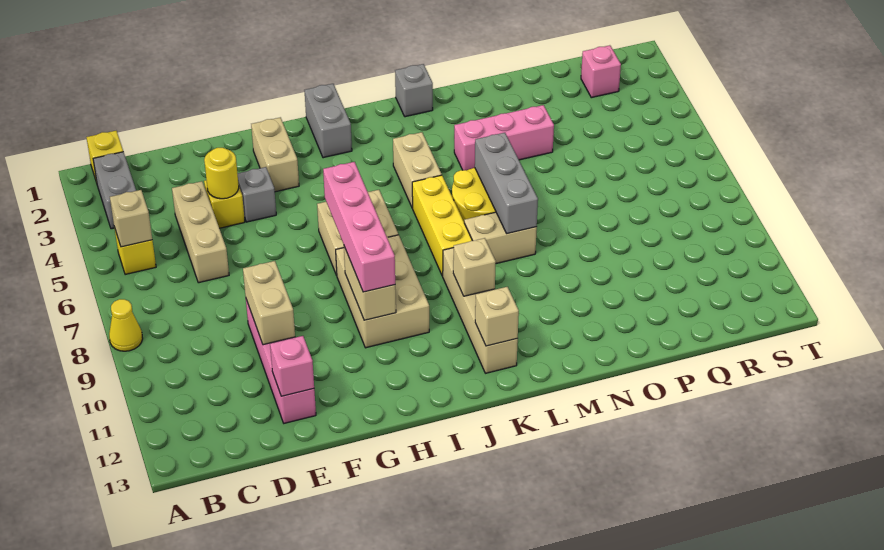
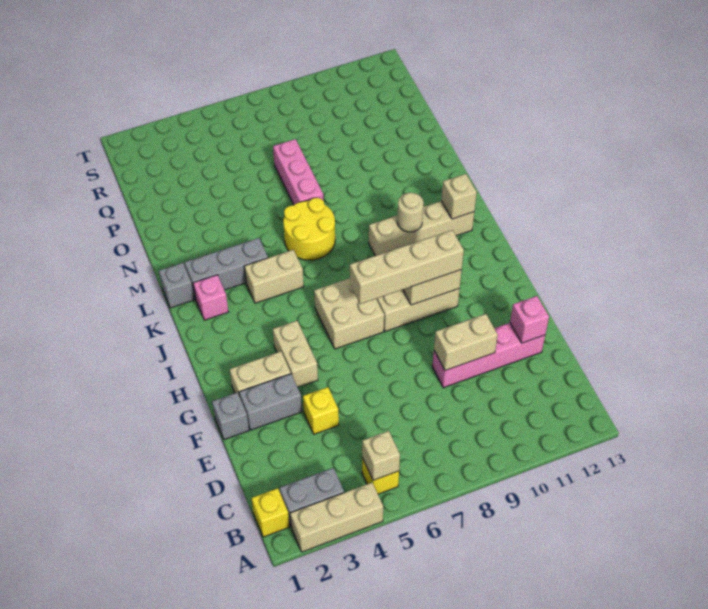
yellow 1x1 cone [109,299,143,351] -> none
tan 1x3 brick [172,181,229,283] -> tan 1x3 brick moved to [290,483,383,552]
yellow 1x1 round brick [204,148,239,199] -> none
grey 1x1 brick [237,167,276,222] -> grey 1x1 brick moved to [212,392,249,440]
pink 1x4 brick [323,162,395,292] -> tan 1x4 brick [350,230,464,304]
grey 1x2 brick [305,84,352,158] -> grey 1x2 brick moved to [239,374,302,430]
yellow 1x3 brick [412,175,472,276] -> none
tan 1x1 brick [453,238,496,296] -> tan 1x1 round brick [397,193,424,232]
tan 1x2 brick [464,212,537,264] -> tan 1x2 brick moved to [273,321,318,387]
pink 1x3 brick [454,105,554,171] -> pink 1x3 brick moved to [273,139,323,205]
grey 1x3 brick [475,133,538,234] -> grey 1x3 brick moved to [184,238,268,297]
pink 1x1 brick [581,45,621,98] -> pink 1x1 brick moved to [193,275,228,320]

